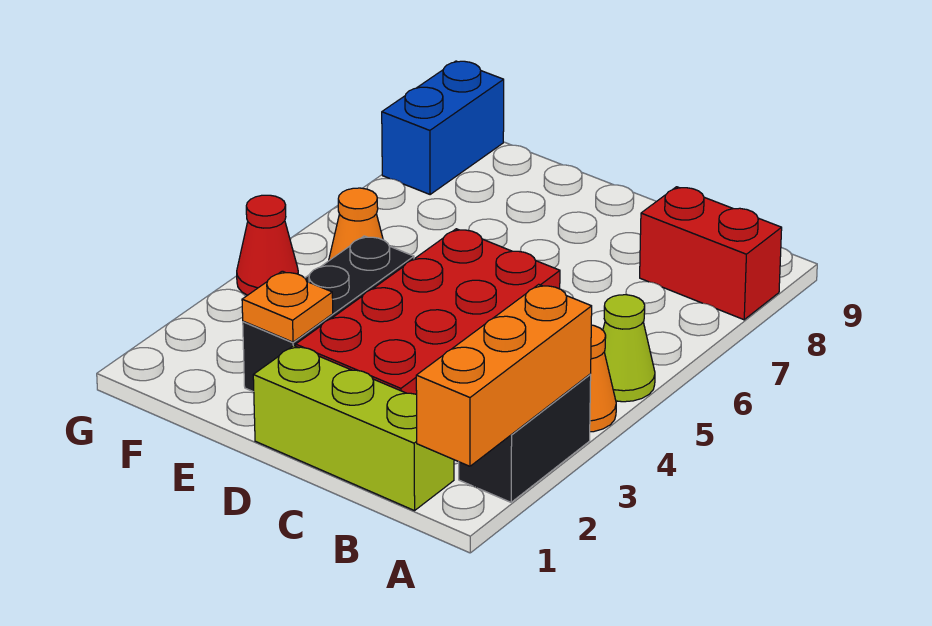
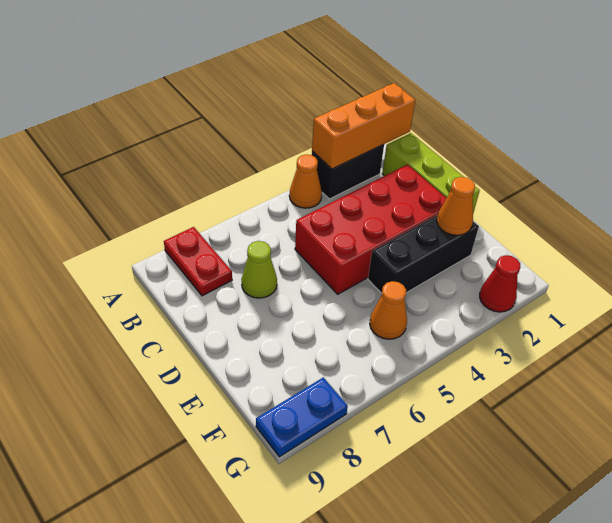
lime 1x1 cone [603,295,655,402] -> lime 1x1 cone moved to [241,241,277,298]
red 1x2 brick [640,187,782,320] -> red 1x2 plate [164,227,232,296]
orange 1x1 plate [242,271,333,342] -> orange 1x1 cone [437,177,475,235]
red 1x1 cone [237,195,298,295] -> red 1x1 cone moved to [480,255,520,312]
blue 1x2 brick [382,61,504,194] -> blue 1x2 plate [256,377,348,457]

